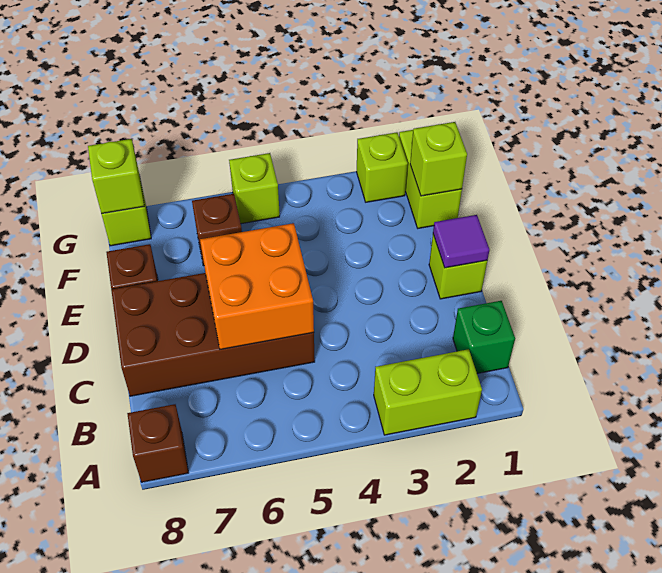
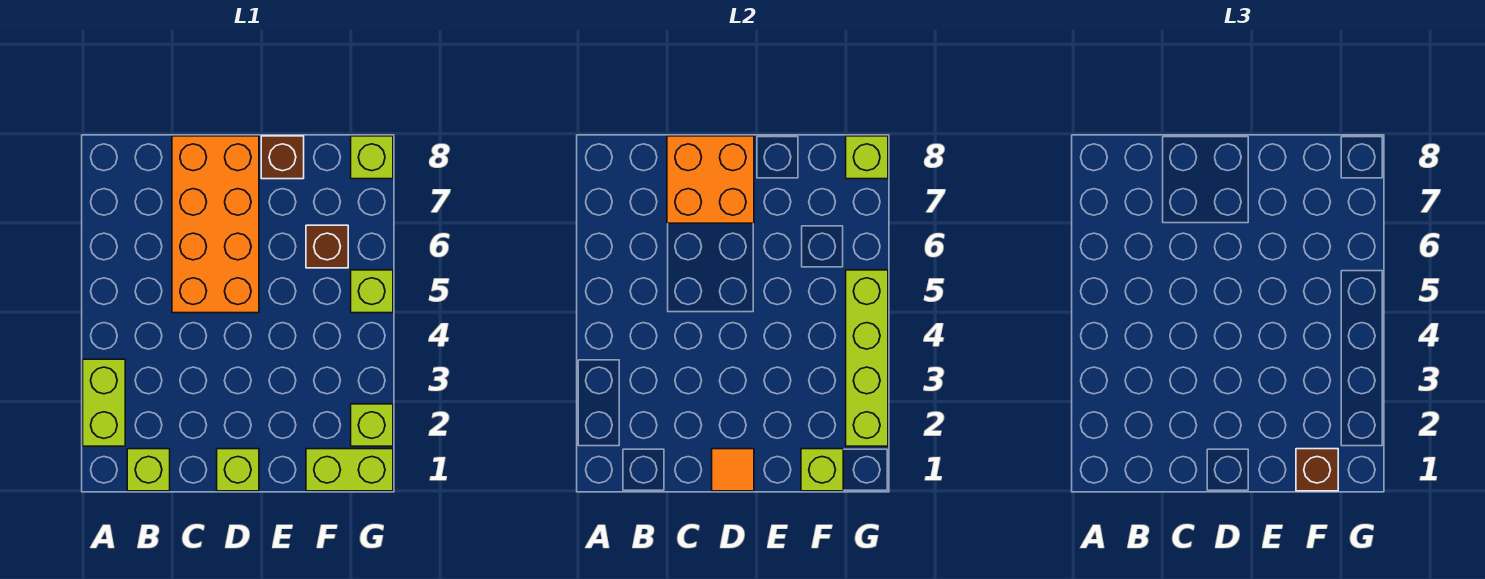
brown 1x1 brick [127,404,188,482] -> brown 1x1 brick moved to [1296,449,1338,491]
green 1x1 brick [453,301,515,374] -> lime 1x1 brick [127,449,170,491]
brown 2x4 brick [111,273,315,396] -> orange 2x4 brick [172,136,259,313]
orange 2x2 brick [200,223,314,350] -> orange 2x2 brick moved to [667,136,754,223]
purple 1x1 tile [433,215,489,268] -> orange 1x1 tile [712,449,754,491]
none -> lime 1x4 brick [846,270,888,446]

